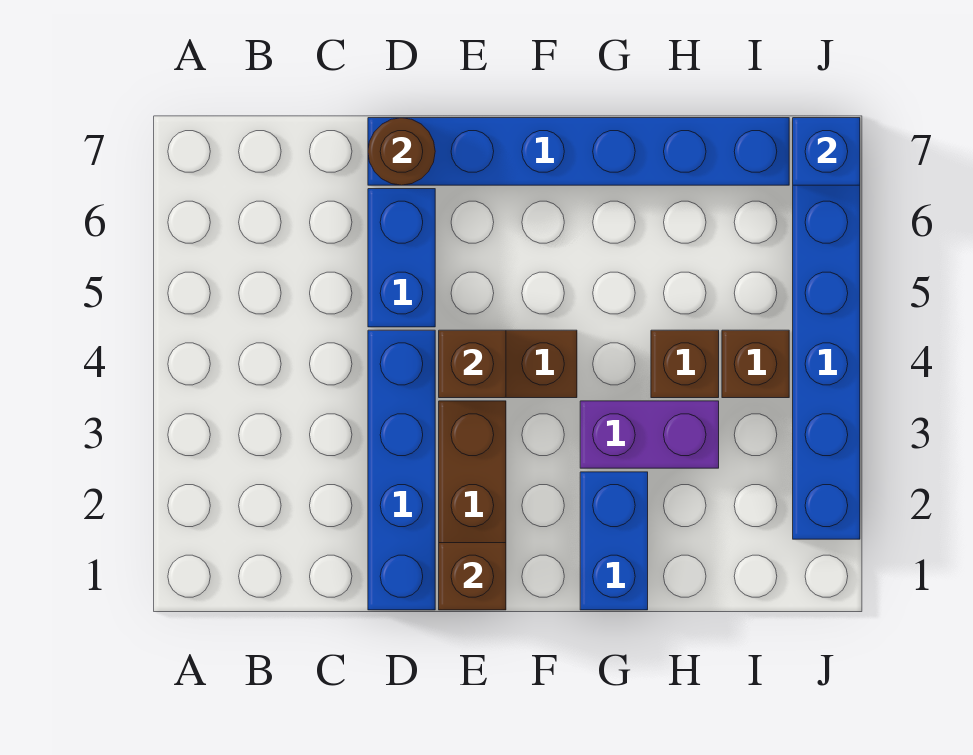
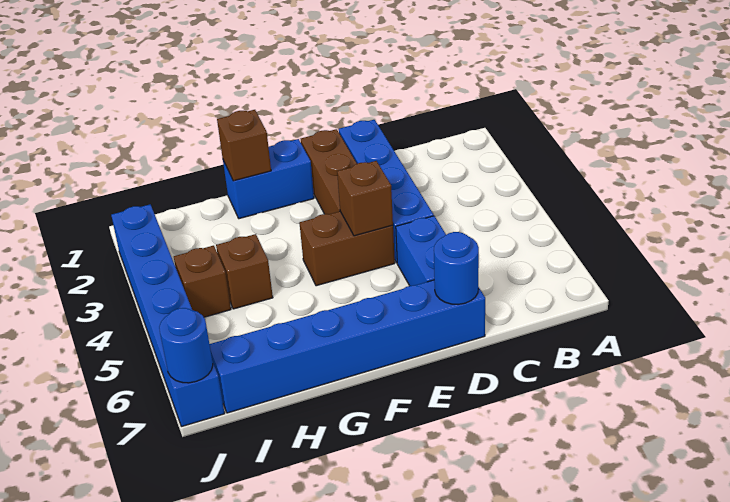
brown 1x1 round brick [368,118,435,185] -> blue 1x1 round brick [434,232,479,304]
brown 1x1 brick [439,543,506,610] -> brown 1x1 brick moved to [217,110,271,181]
blue 1x2 brick [580,472,648,610] -> blue 1x2 brick turned to [223,139,314,219]
purple 1x2 brick [580,401,719,468] -> none
blue 1x1 brick [793,118,860,185] -> blue 1x1 round brick [159,308,213,383]

